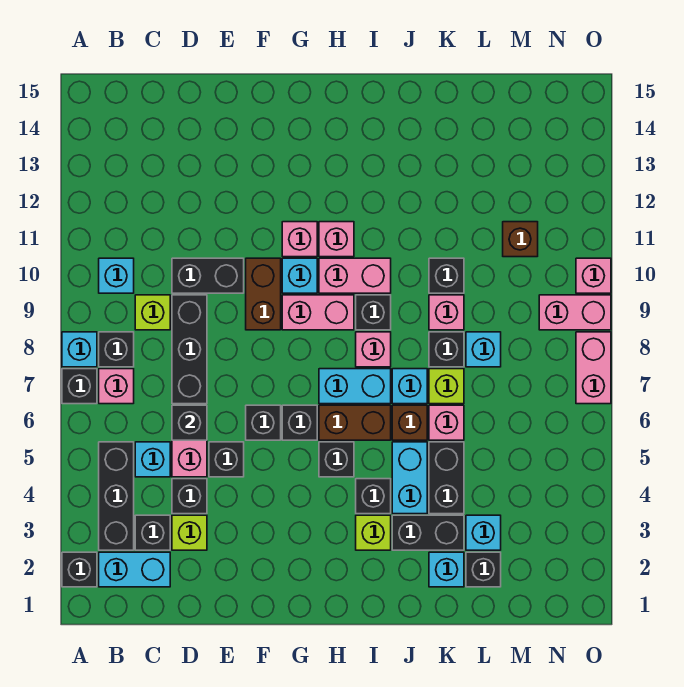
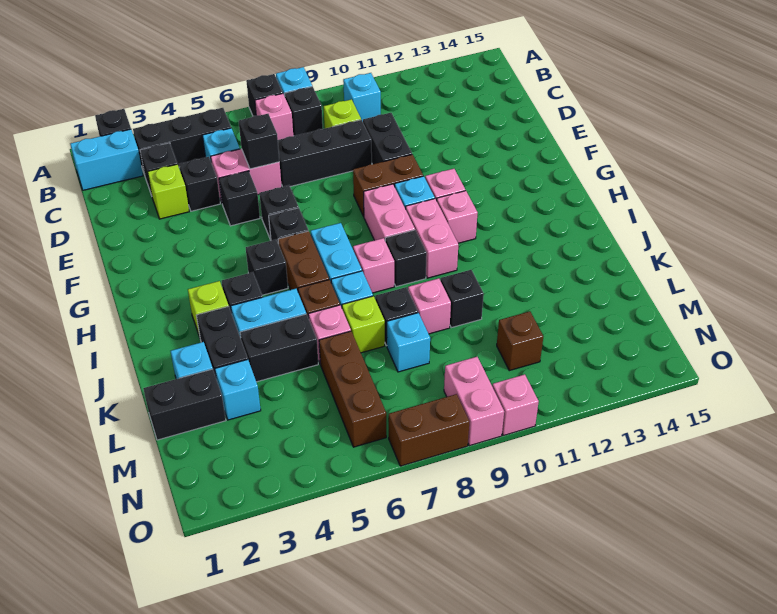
cyan 1x2 brick [99,552,170,587] -> cyan 1x2 brick turned to [70,129,143,190]
black 1x1 brick [466,552,501,587] -> black 1x2 brick [143,369,226,440]
none -> brown 1x3 brick [319,331,386,447]
pink 1x2 brick [576,332,611,404] -> brown 1x2 brick [389,394,469,466]

